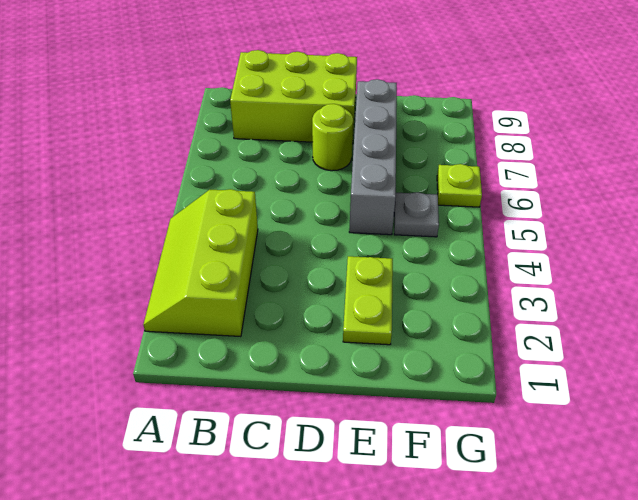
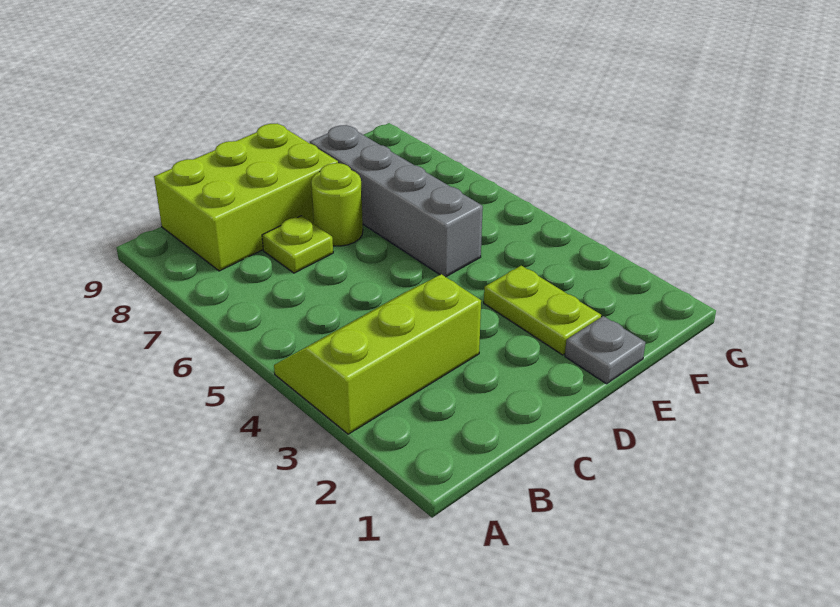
lime 2x3 slope [143,189,258,337] -> lime 2x3 slope turned to [274,274,481,434]
grey 1x1 plate [394,192,439,237] -> grey 1x1 plate moved to [565,316,645,384]
lime 1x1 plate [437,164,482,207] -> lime 1x1 plate moved to [262,216,333,273]

